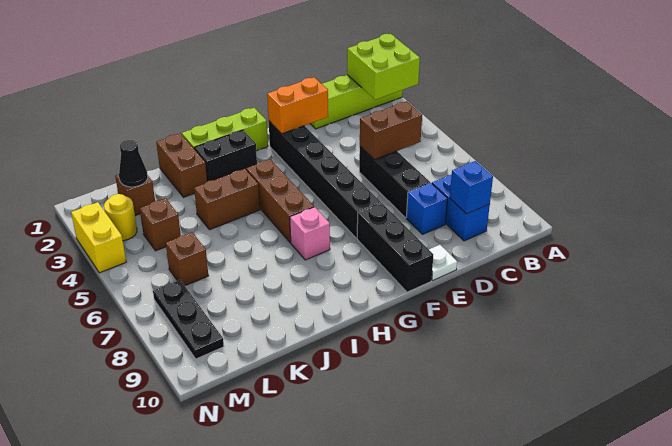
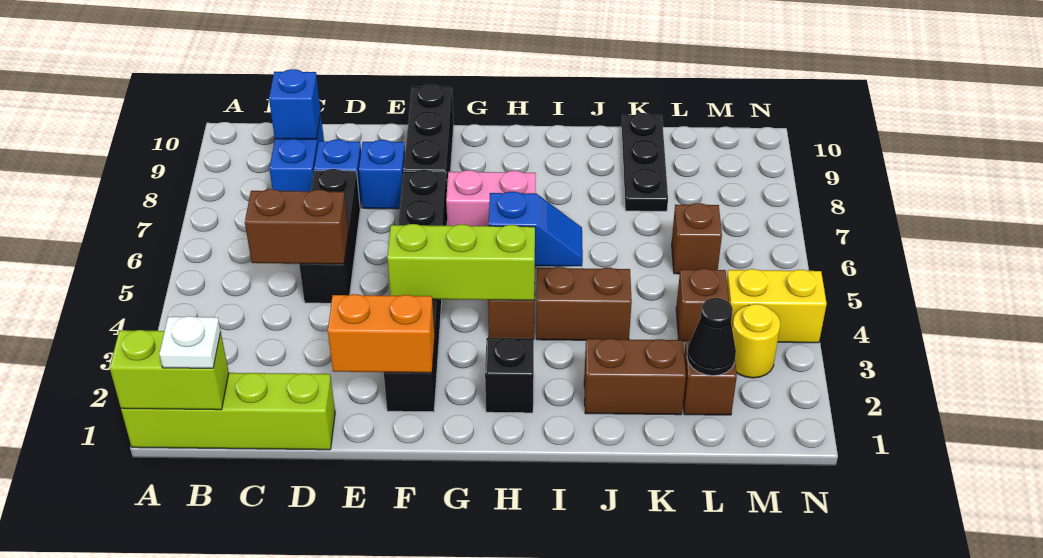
lime 2x2 brick [347,34,420,100] -> lime 1x2 brick [110,330,229,410]
none -> blue 1x1 brick [359,140,405,209]
white 1x1 plate [429,245,457,280] -> white 1x1 plate moved to [159,316,221,368]
lime 1x3 brick [182,108,268,151] -> lime 1x3 brick moved to [387,224,535,300]
black 1x2 brick [194,130,257,181] -> black 1x1 brick [485,338,534,413]
none -> blue 1x2 slope [489,192,583,266]
pink 1x1 brick [290,207,330,260] -> pink 1x2 brick [446,170,536,226]
brown 1x2 brick [156,133,207,197] -> brown 1x2 brick turned to [584,339,686,415]
black 1x3 plate [153,280,224,359] -> black 1x3 plate moved to [622,113,668,211]
yellow 1x2 brick [71,202,126,273] -> yellow 1x2 brick turned to [727,269,827,343]

